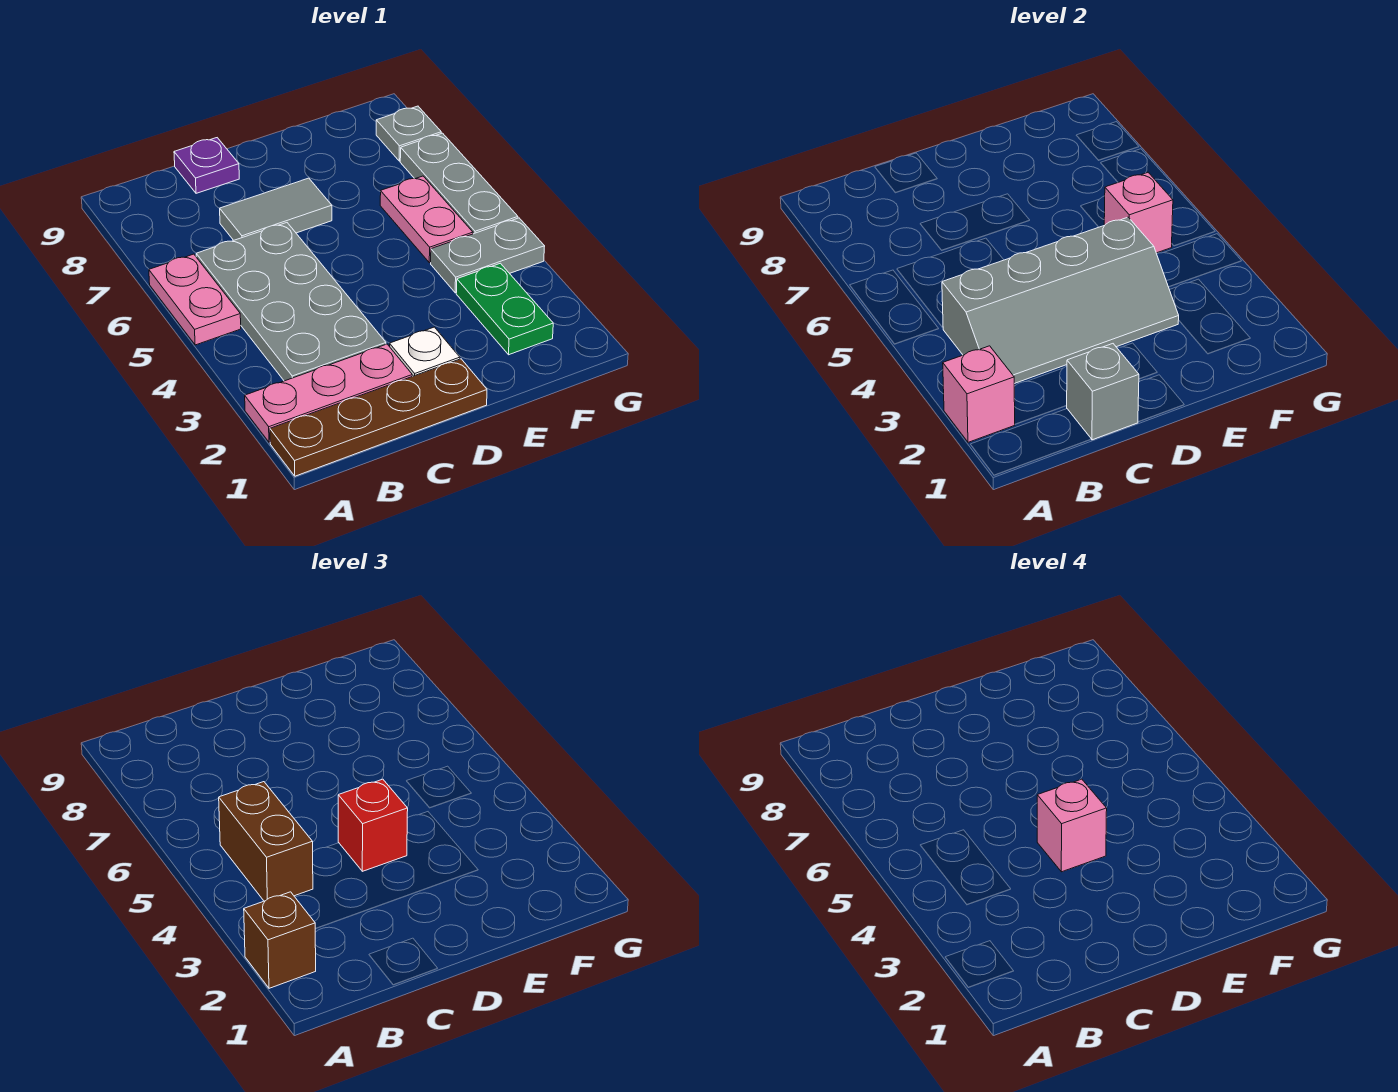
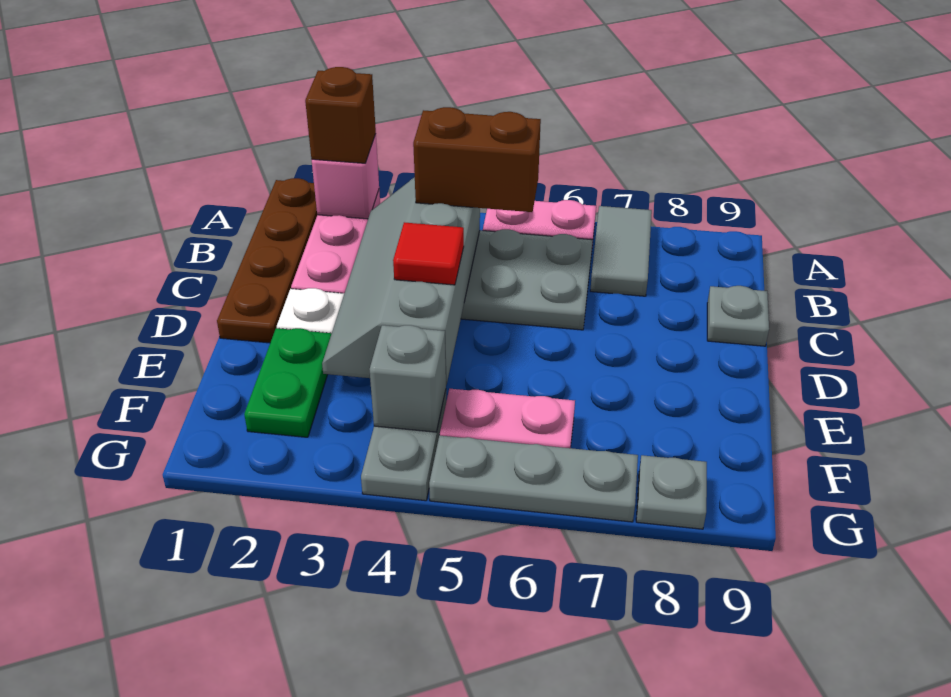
grey 1x1 brick [1067,344,1139,440] -> grey 1x1 brick moved to [370,325,446,432]
grey 1x2 tile [220,178,332,240] -> grey 1x2 tile moved to [590,206,652,296]
purple 1x1 plate [174,138,239,193] -> grey 1x1 plate [707,286,769,346]
red 1x1 brick [338,779,408,871] -> red 1x1 tile [393,222,464,285]
pink 1x1 brick [1037,779,1107,872] -> none
green 1x2 plate [456,263,553,355] -> green 1x2 plate turned to [244,328,332,437]
pink 1x1 brick [1104,173,1173,253] -> none

